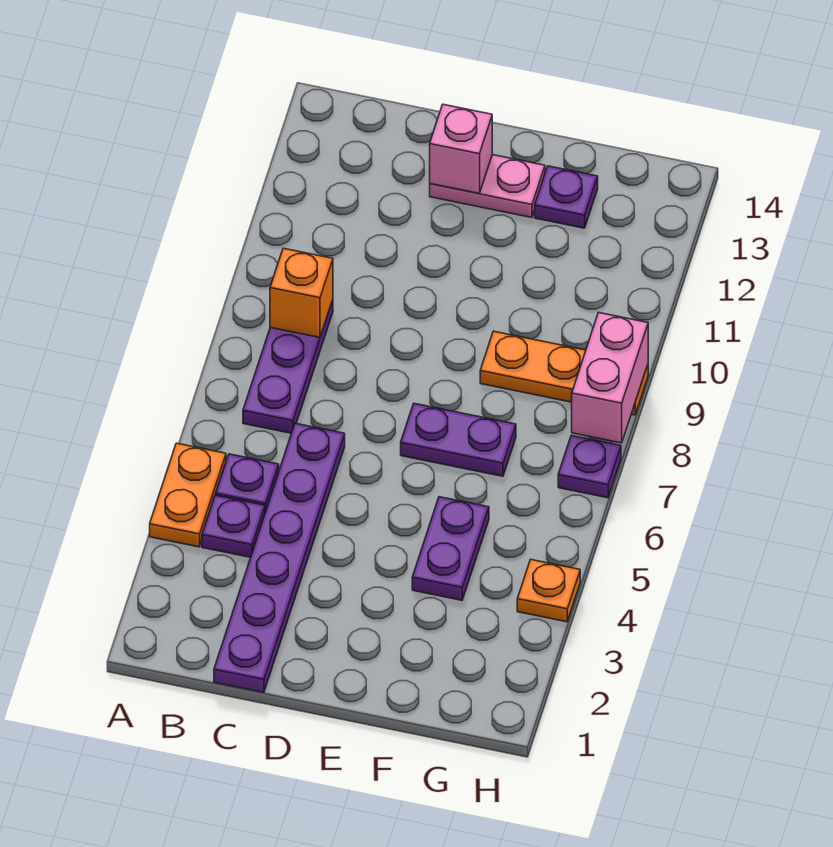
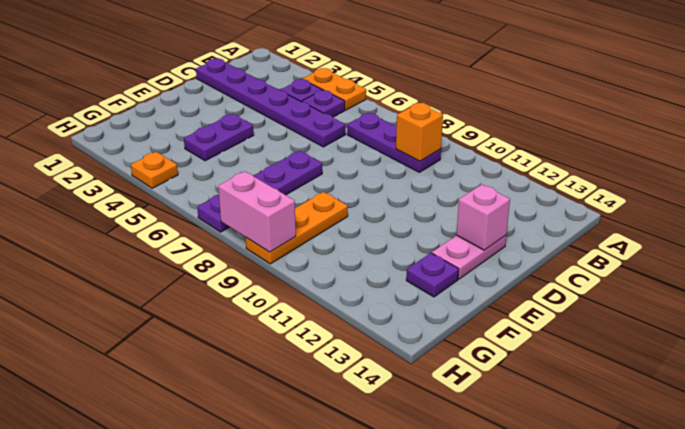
purple 1x2 plate [412,497,489,600] -> purple 1x2 plate turned to [184,114,254,161]

